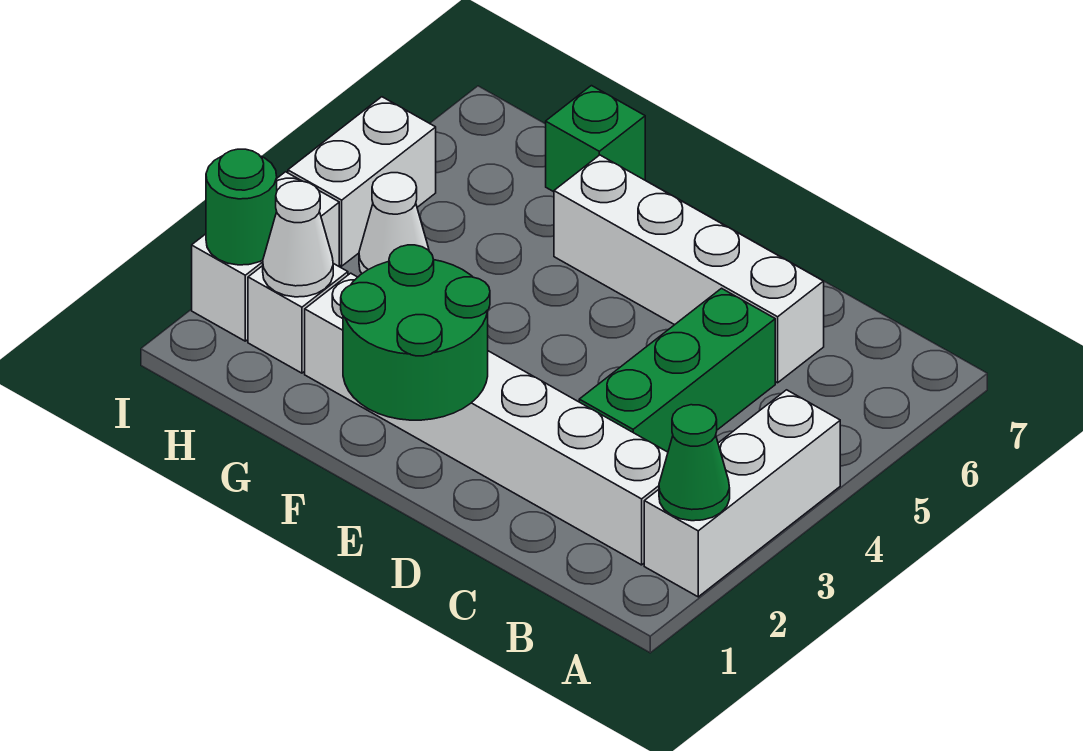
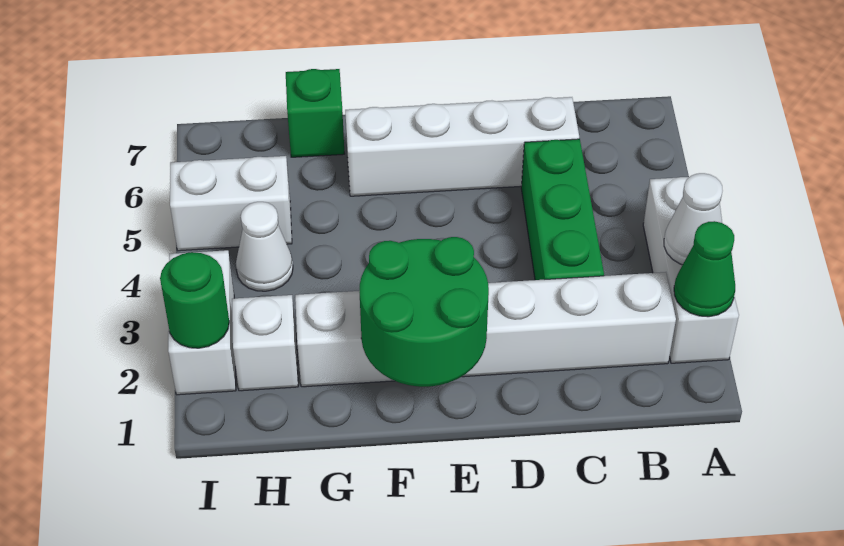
white 1x1 cone [263,181,333,297] -> white 1x1 cone moved to [664,173,723,265]
white 1x2 brick [288,97,436,266] -> white 1x2 brick turned to [170,156,292,251]

